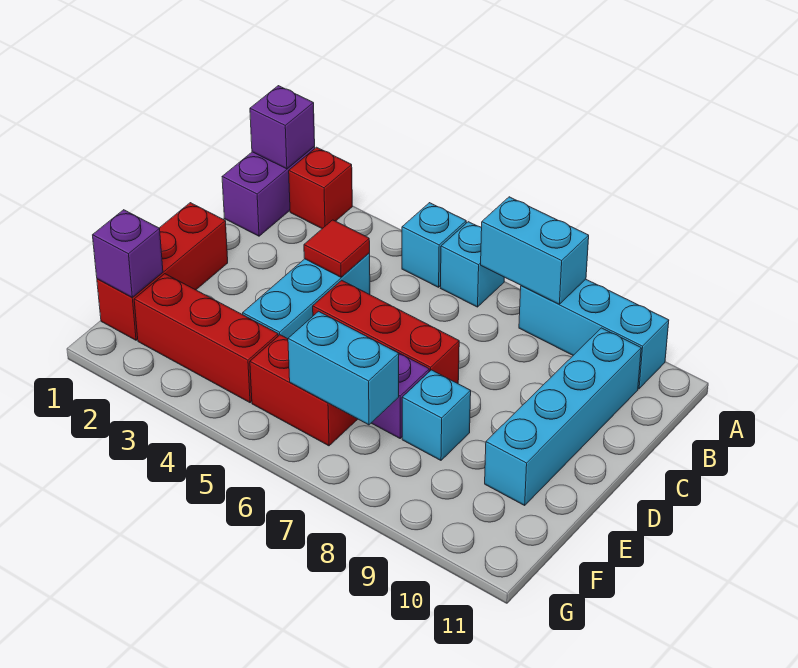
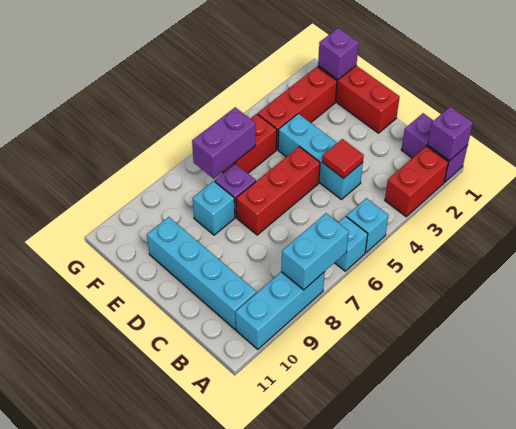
red 1x1 brick [289,147,352,229] -> red 1x2 brick [385,146,448,217]
cyan 1x2 brick [288,311,399,425] -> purple 1x2 brick [192,107,256,179]

